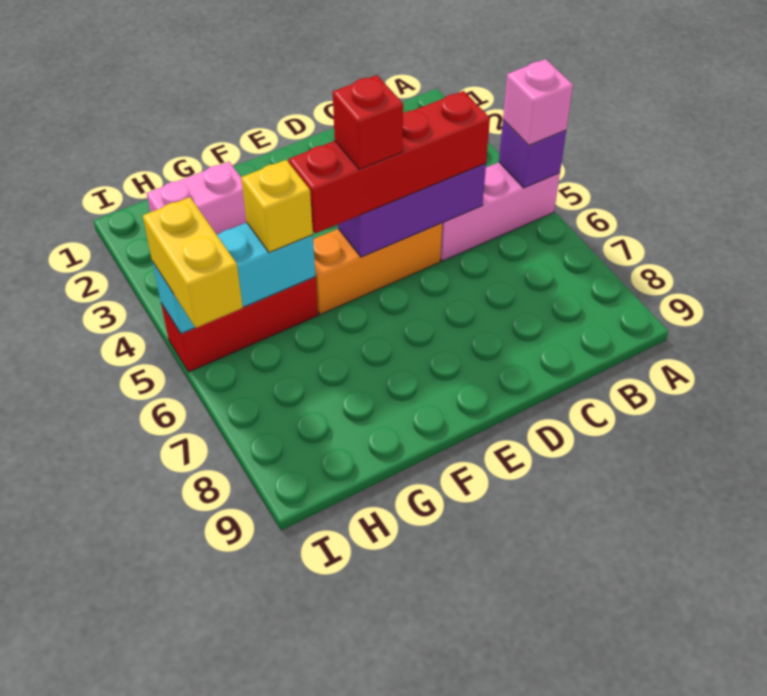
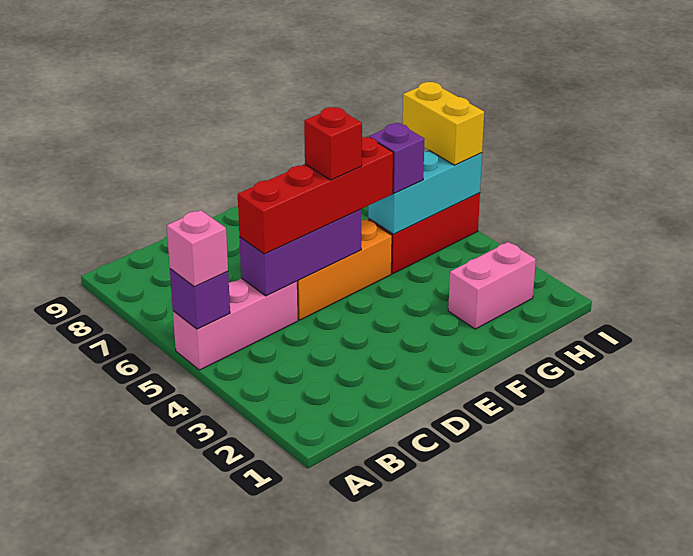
yellow 1x1 brick [241,160,313,253] -> purple 1x1 brick [369,123,424,193]

